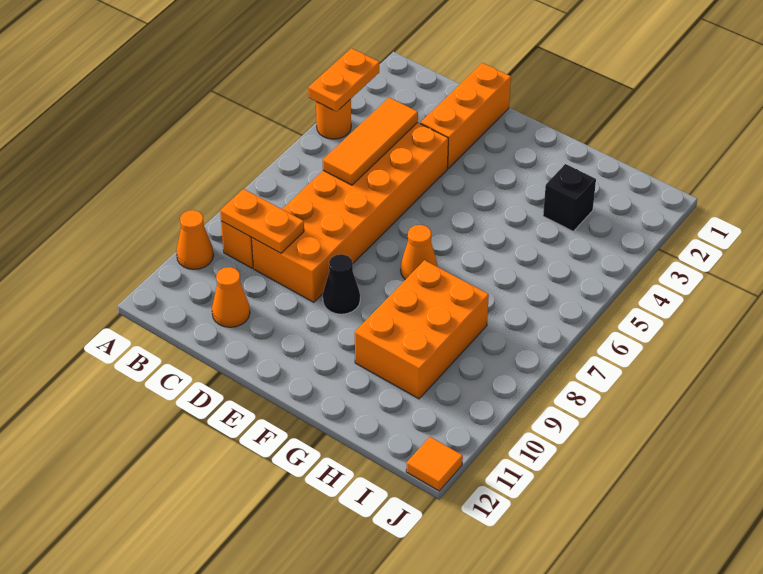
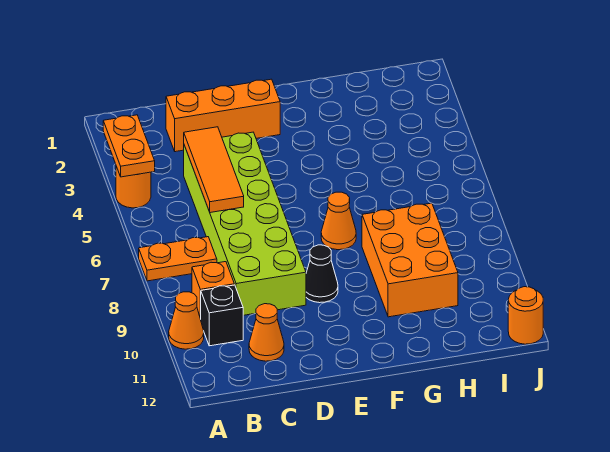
orange 1x2 plate [220,189,304,253] -> orange 1x2 plate moved to [139,237,217,281]
orange 2x6 brick [252,123,448,302] -> lime 2x6 brick [184,132,306,315]
orange 1x3 brick [420,63,511,168] -> orange 1x3 brick turned to [166,79,280,152]
black 1x1 brick [543,164,596,231] -> black 1x1 brick moved to [201,285,243,346]
orange 1x1 tile [406,437,463,491] -> orange 1x1 round brick [508,287,543,344]

